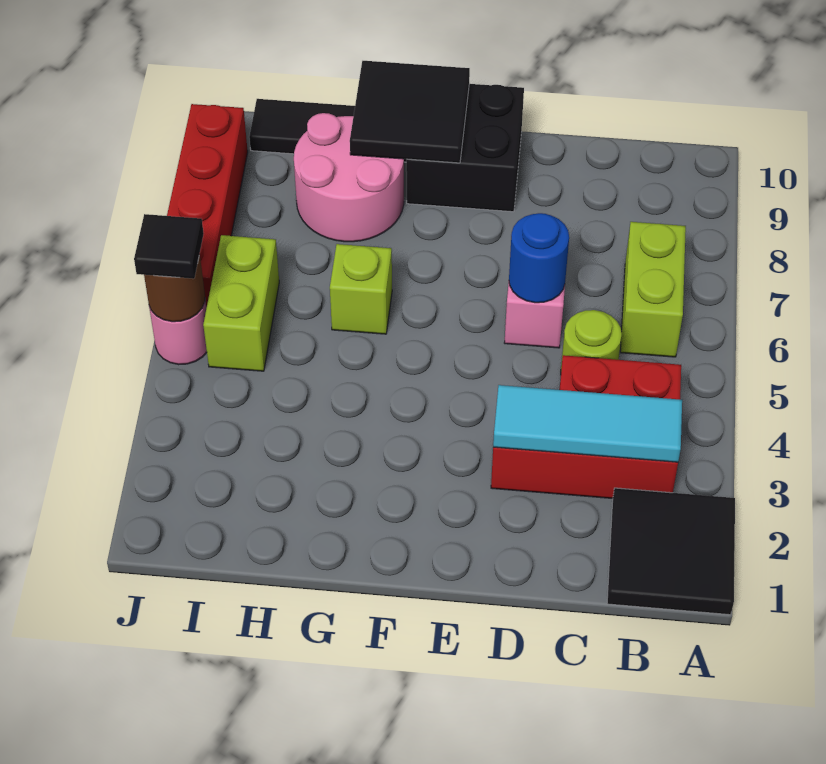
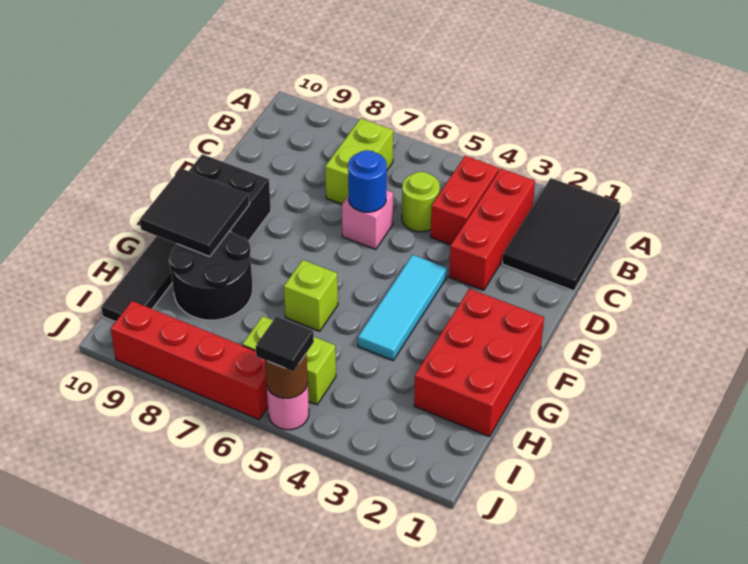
black 2x2 tile [607,488,735,615] -> black 2x3 tile [502,178,621,291]
cyan 1x3 tile [493,385,682,462] -> cyan 1x3 tile moved to [358,255,447,360]
lime 1x2 brick [620,222,686,357] -> lime 1x2 brick turned to [325,118,393,204]
none -> red 2x3 brick [414,289,544,437]
pink 2x2 round brick [294,113,404,242] -> black 2x2 round brick [169,231,253,320]

